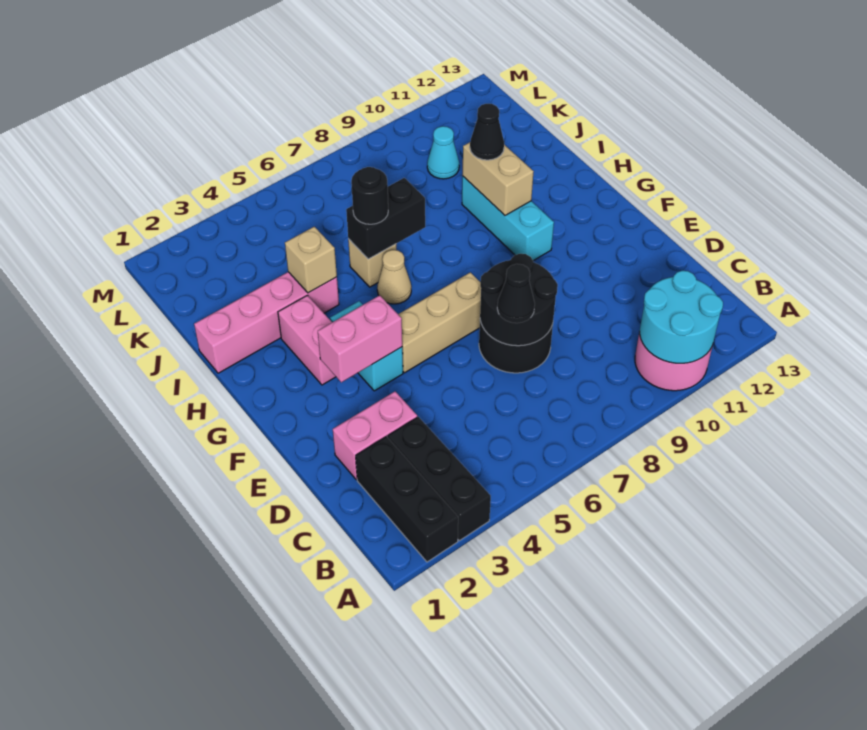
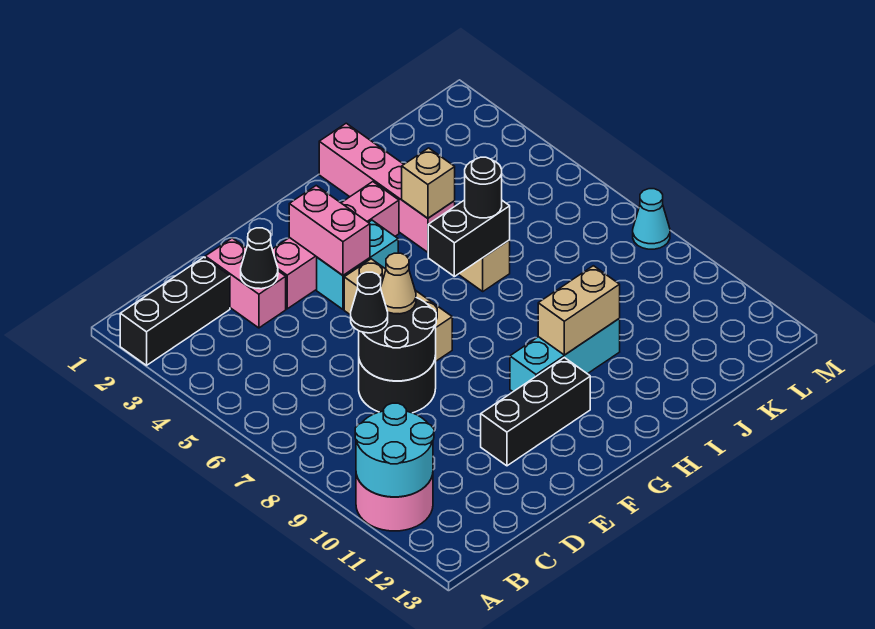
black 1x3 brick [388,417,491,541] -> black 1x3 brick moved to [481,358,590,466]
pink 1x2 brick [278,295,336,385] -> pink 1x4 brick [272,182,399,309]
tan 1x1 cone [377,250,411,304] -> tan 1x1 cone moved to [381,253,416,314]
black 1x2 brick [346,178,425,259] -> black 1x2 brick turned to [428,200,510,277]
black 1x1 cone [470,104,504,160] -> black 1x1 cone moved to [241,228,278,289]
cyan 1x1 cone [427,126,459,179] -> cyan 1x1 cone moved to [633,189,670,249]

